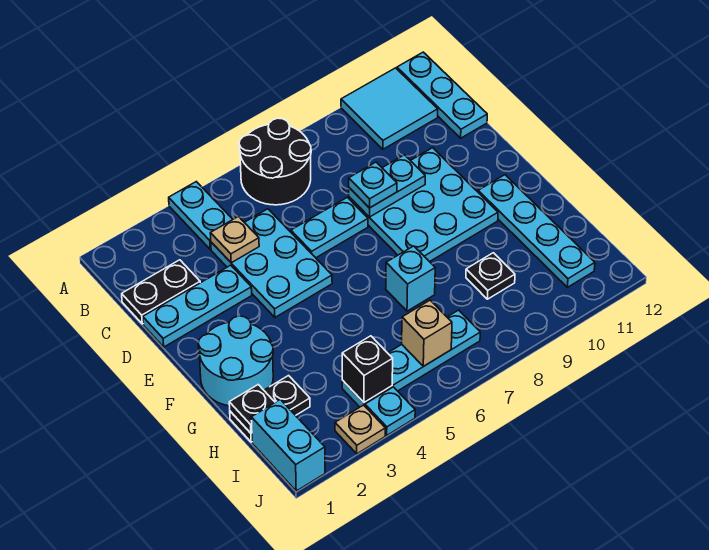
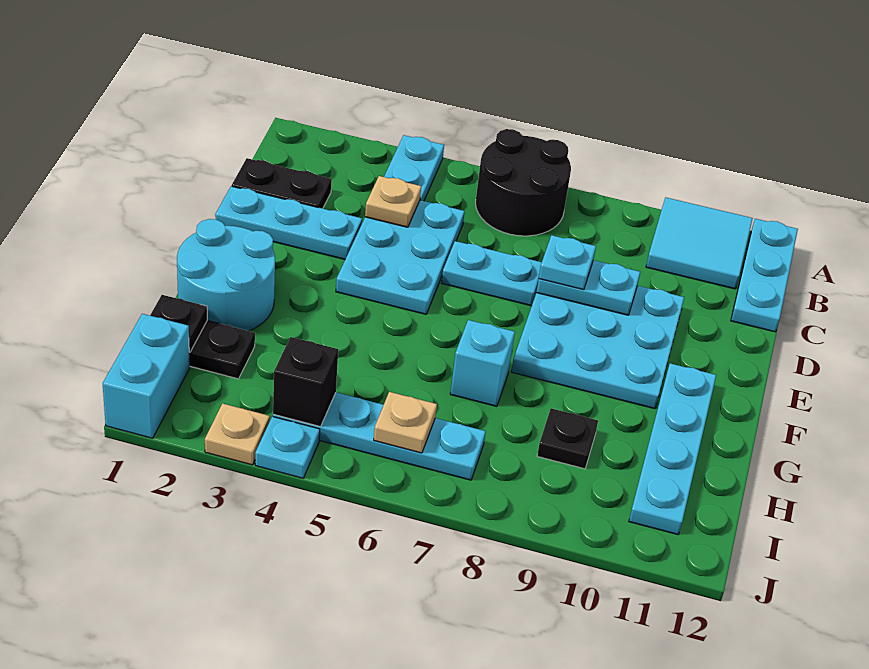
tan 1x1 brick [402,300,452,366] -> tan 1x1 plate [374,392,437,453]

